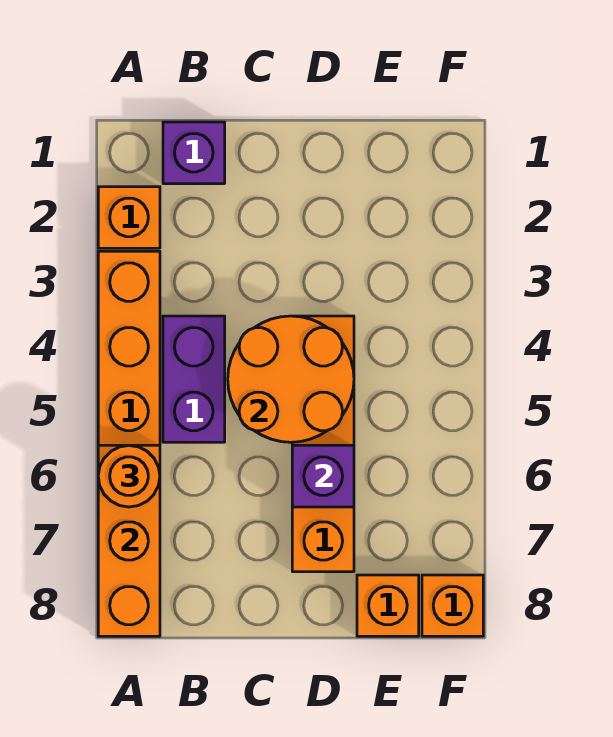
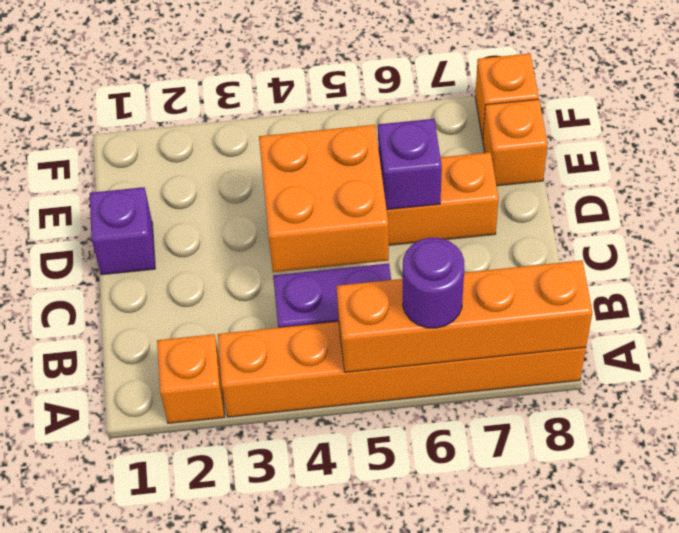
orange 1x3 brick [98,445,160,636] -> orange 1x4 brick [337,261,592,372]
orange 1x1 round brick [98,445,160,507] -> purple 1x1 round brick [403,238,464,328]
purple 1x1 brick [163,122,225,184] -> purple 1x1 brick moved to [90,187,155,275]
orange 2x2 round brick [228,316,354,442] -> orange 2x2 brick [259,125,389,272]

